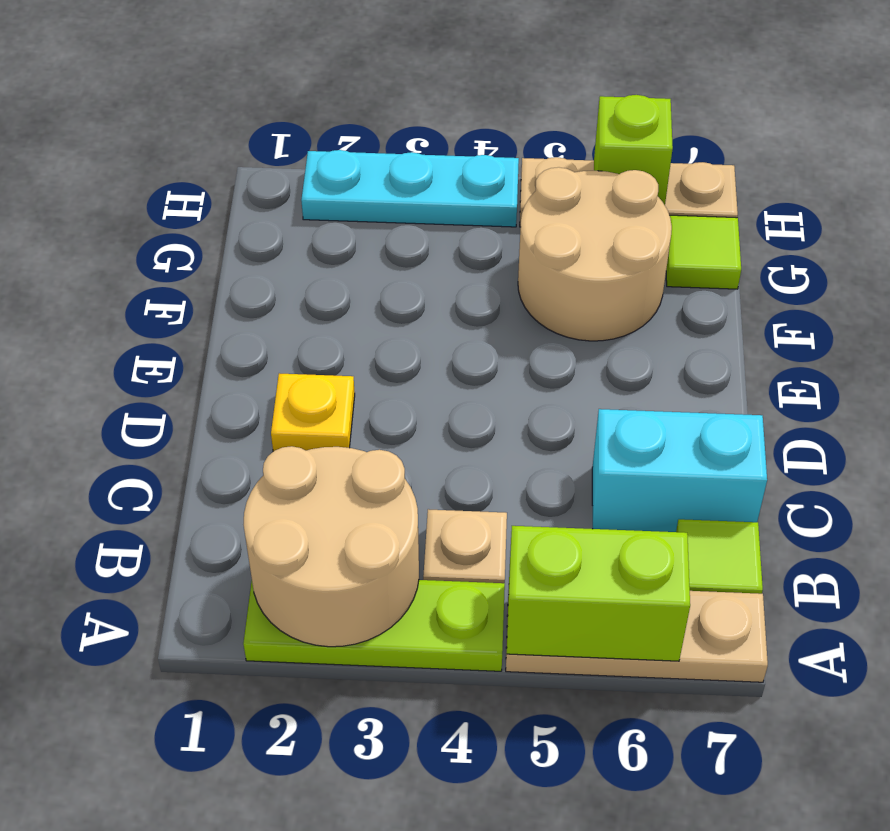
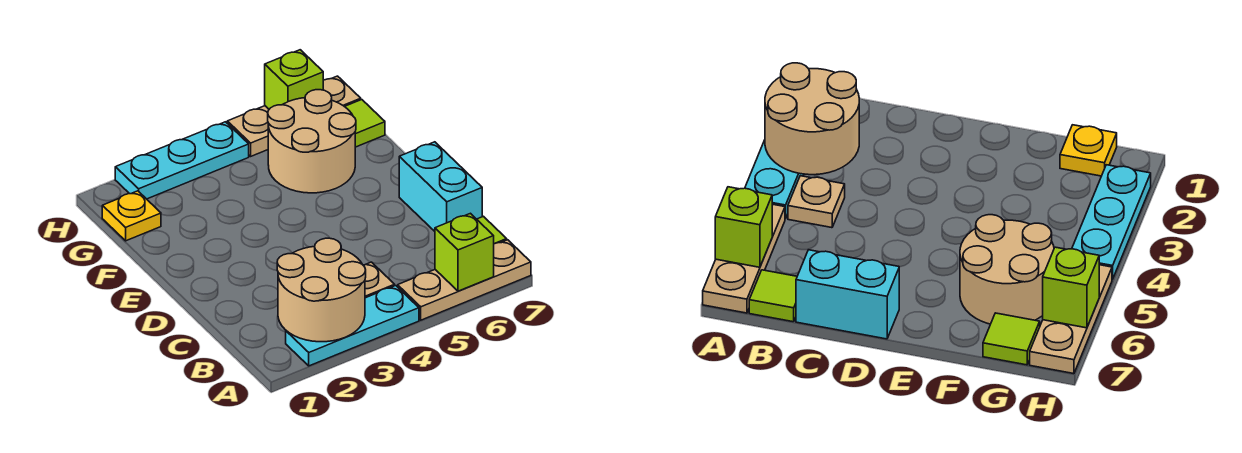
lime 1x3 plate [243,580,505,671] -> cyan 1x3 plate [286,286,419,366]
lime 1x2 brick [507,526,690,661] -> lime 1x1 brick [435,213,494,291]
cyan 1x2 brick [592,409,767,532] -> cyan 1x2 brick turned to [399,142,482,231]
yellow 1x1 plate [271,373,355,452] -> yellow 1x1 plate moved to [102,191,161,241]

